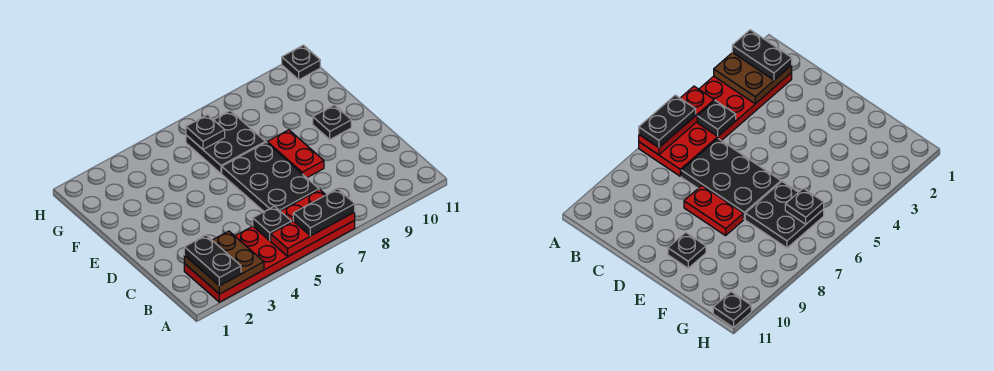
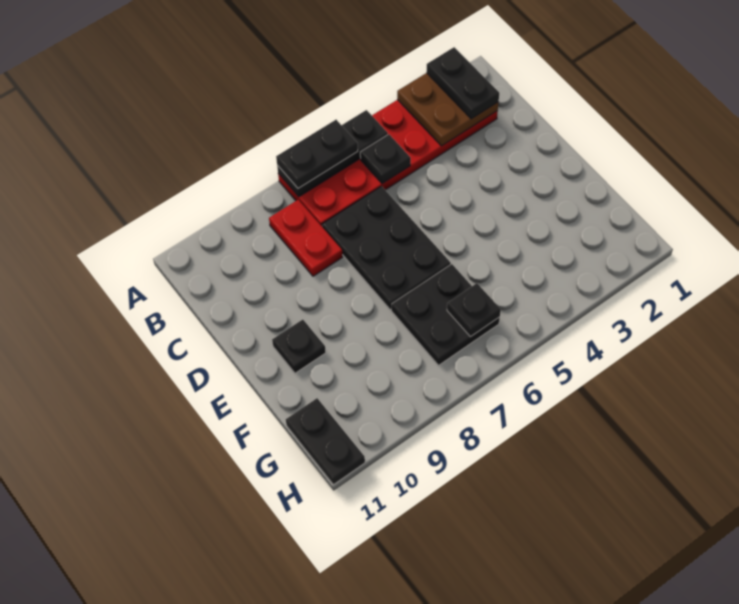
red 1x3 plate [271,212,355,256] -> black 1x3 plate [277,110,388,197]
red 1x2 plate [267,130,324,178] -> red 1x2 plate moved to [269,200,343,276]
black 1x1 plate [282,45,320,80] -> black 1x2 plate [286,398,365,485]

